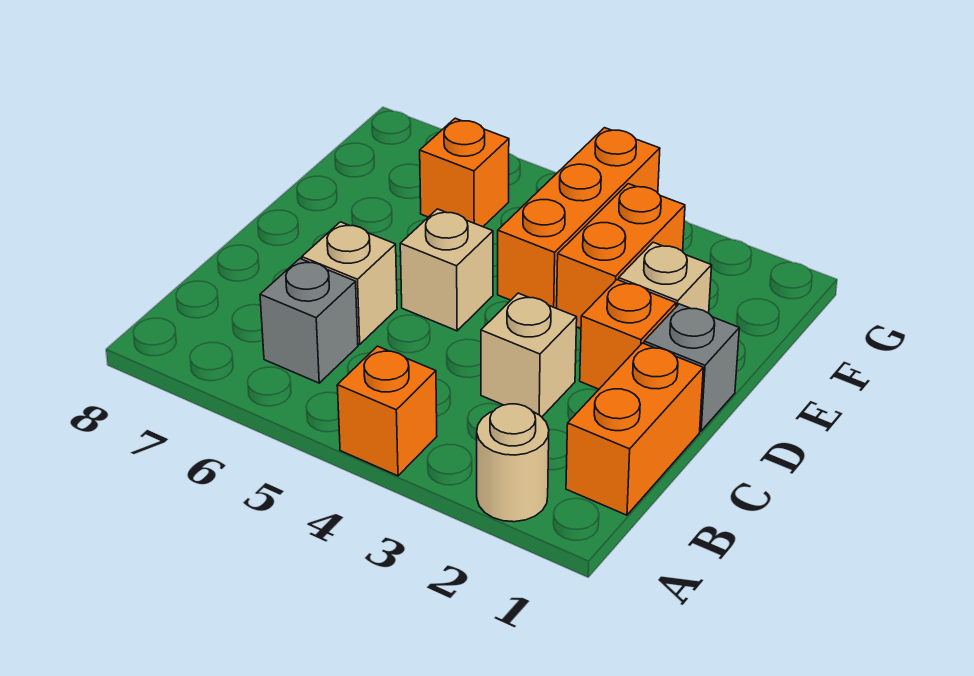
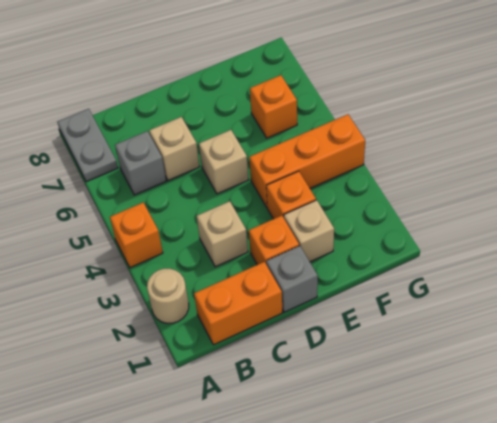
none -> grey 1x2 plate [58,109,118,182]
orange 1x2 brick [557,184,685,328] -> orange 1x1 brick [266,171,316,219]

